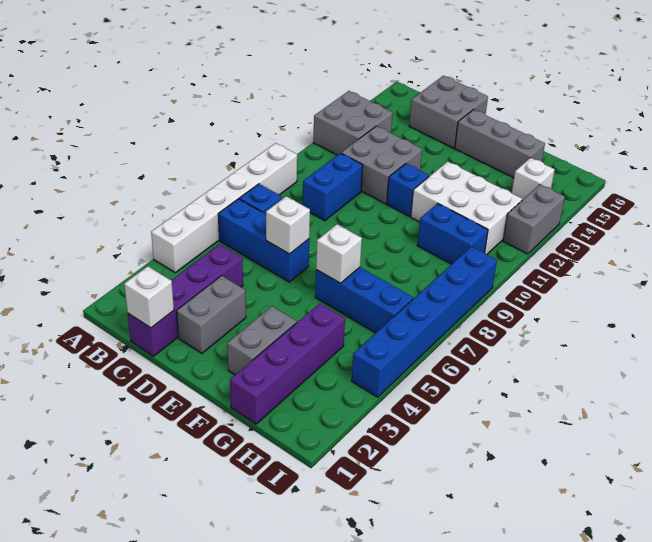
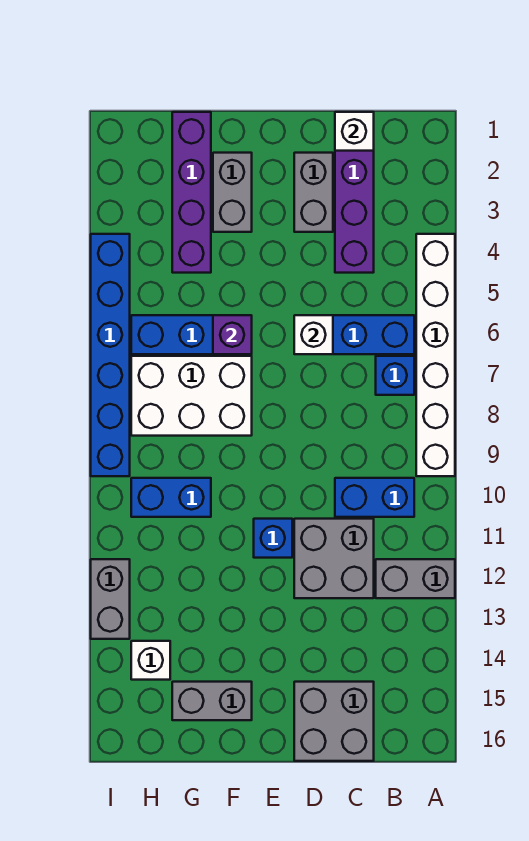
grey 2x2 brick [313,91,393,155] -> grey 1x2 brick [376,559,455,598]
blue 1x2 brick [303,153,363,221] -> blue 1x2 brick turned to [335,478,414,517]
grey 1x3 brick [455,110,545,178] -> grey 1x2 brick [172,682,252,720]
white 1x1 brick [316,224,362,283] -> purple 1x1 brick [213,315,252,354]
white 2x3 brick [411,162,522,254] -> white 2x3 brick moved to [131,356,252,436]

